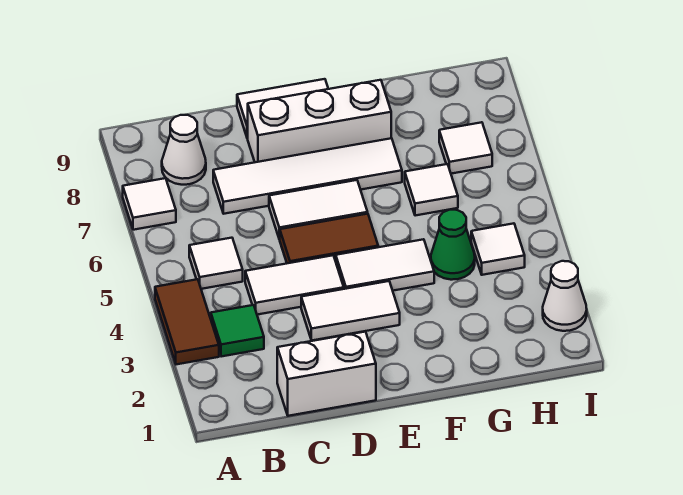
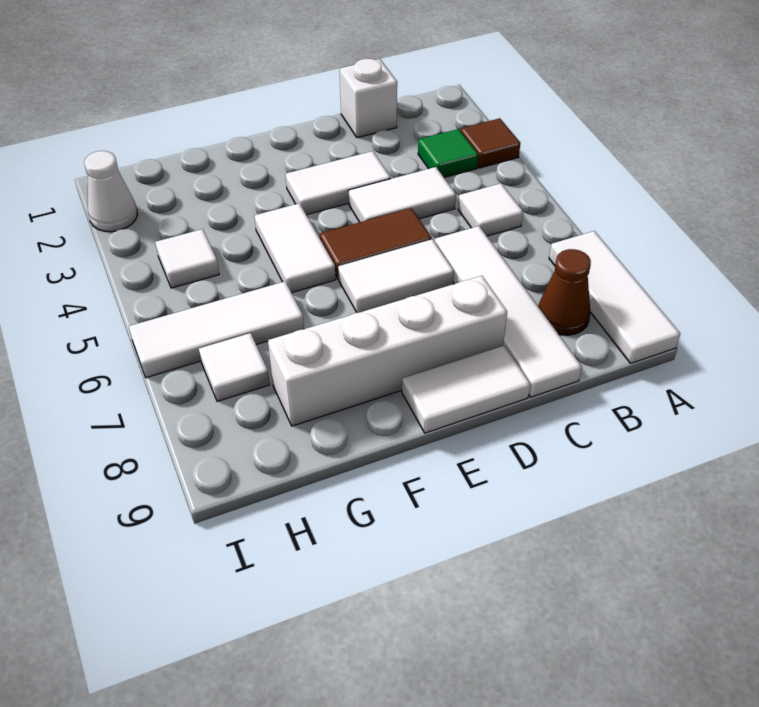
brown 1x2 tile [155,279,219,364] -> brown 1x1 tile [461,118,520,168]
white 1x1 tile [123,178,176,230] -> white 1x3 tile [549,231,680,363]
white 1x1 cone [162,115,206,185] -> brown 1x1 cone [538,249,591,335]
white 1x2 brick [277,332,376,416] -> white 1x1 brick [340,59,397,138]
white 1x4 tile [213,138,402,214] -> white 1x4 tile turned to [435,226,582,397]
white 1x3 brick [248,80,391,162] -> white 1x4 brick [268,276,507,426]
white 1x2 tile [336,239,434,291] -> white 1x2 tile turned to [254,203,336,293]
green 1x1 cone [431,210,475,280] -> none
white 1x1 tile [405,164,458,216] -> white 1x3 tile [129,282,304,378]

